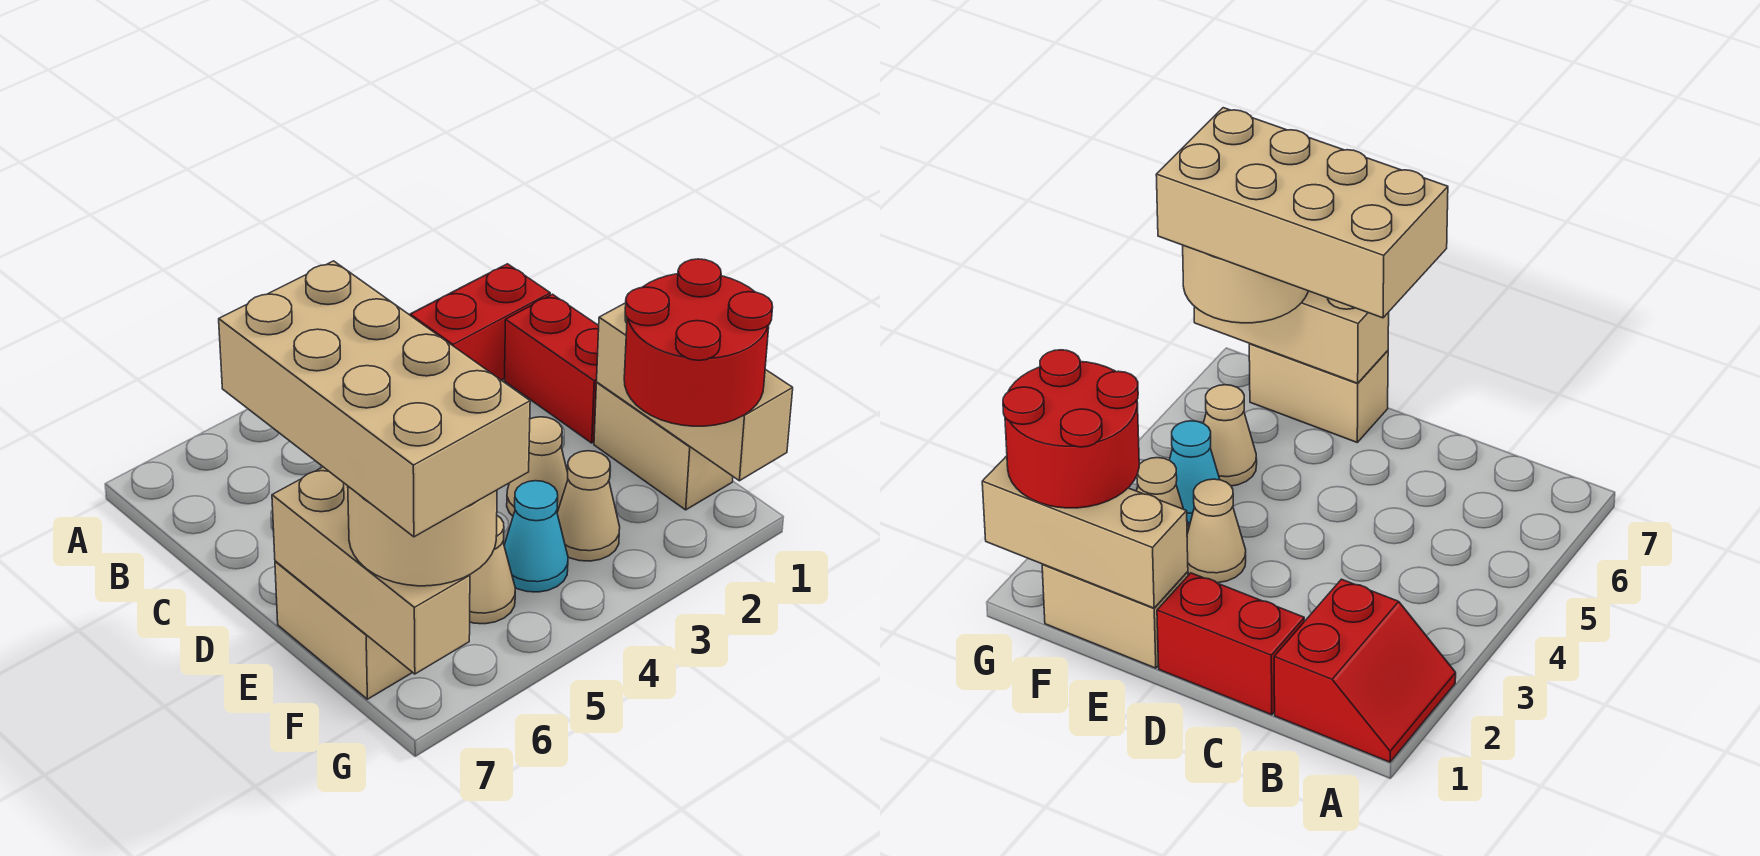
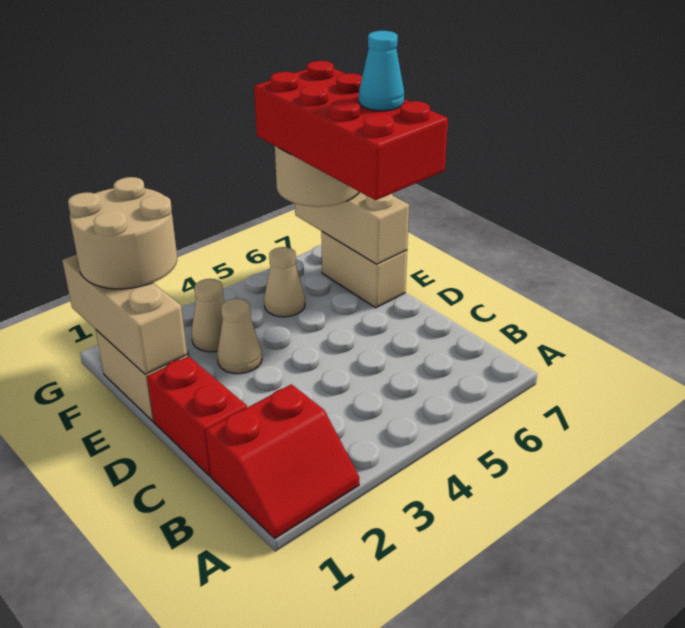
tan 2x4 brick [219,261,530,537] -> red 2x4 brick [254,61,448,200]
red 2x2 round brick [624,259,773,426] -> tan 2x2 round brick [68,177,177,289]
cyan 1x1 cone [504,481,568,592] -> cyan 1x1 cone moved to [359,31,404,111]

